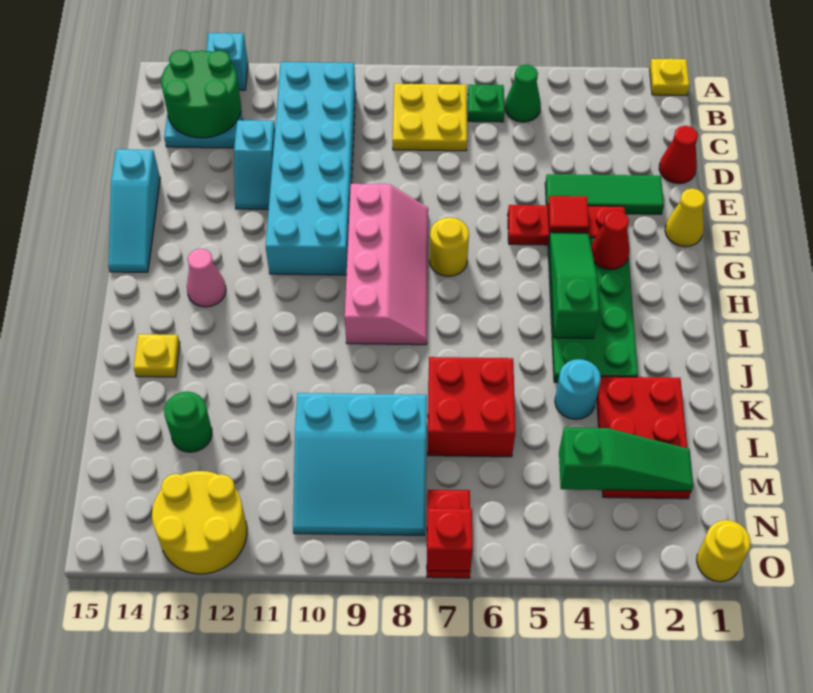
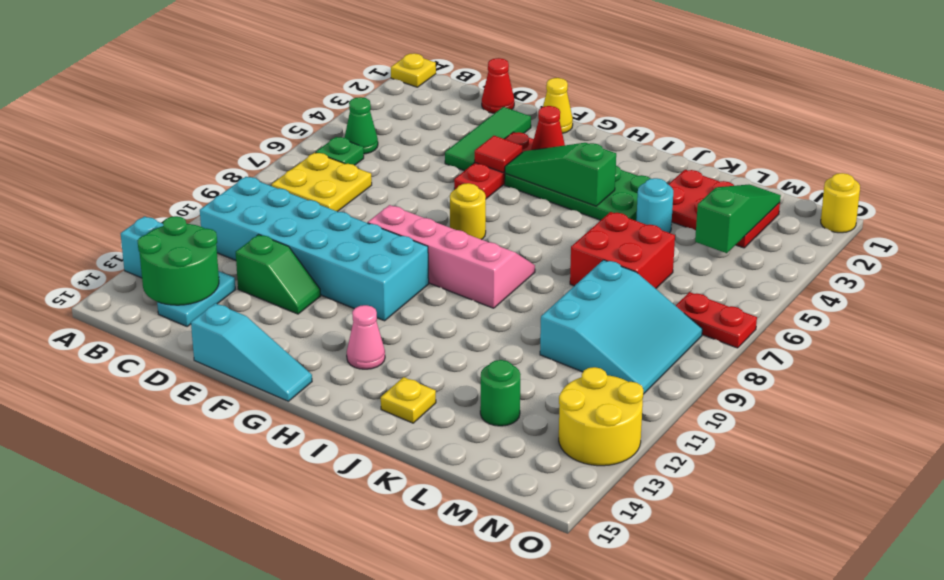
cyan 1x2 slope [234,120,275,209] -> green 1x2 slope [236,235,321,314]
red 1x1 brick [427,508,473,571] -> none

